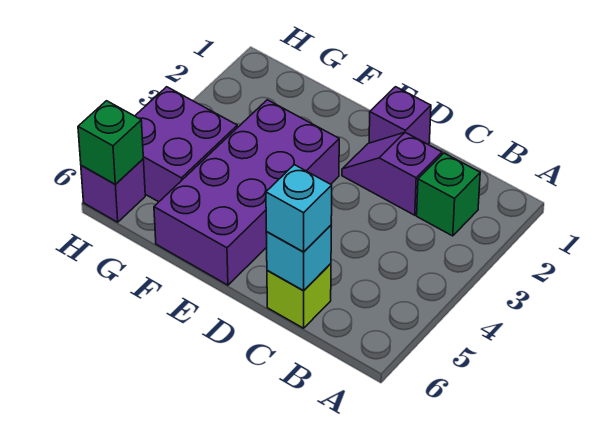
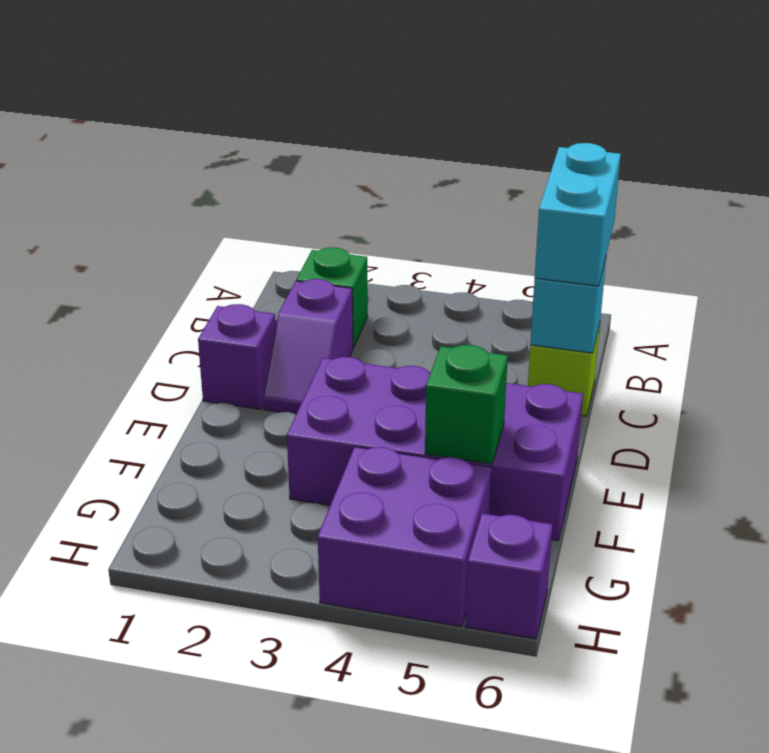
cyan 1x1 brick [266,165,332,252] -> cyan 1x2 brick [535,143,621,286]
green 1x1 brick [78,101,143,184] -> green 1x1 brick moved to [425,345,508,464]

